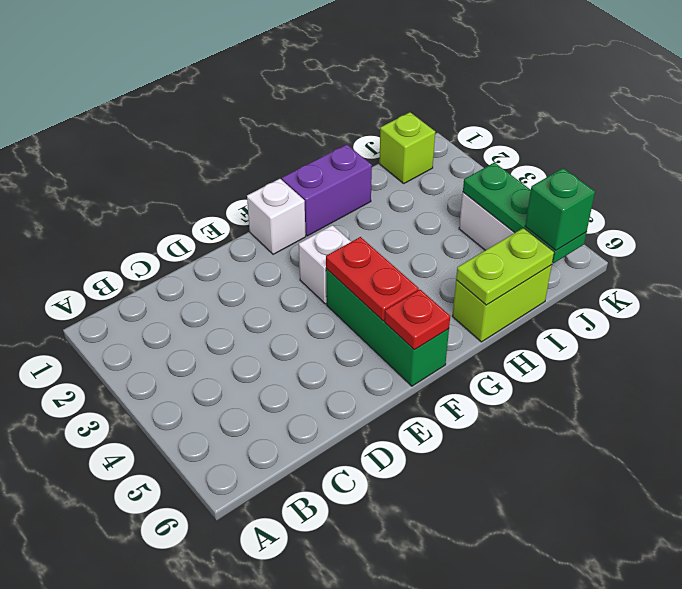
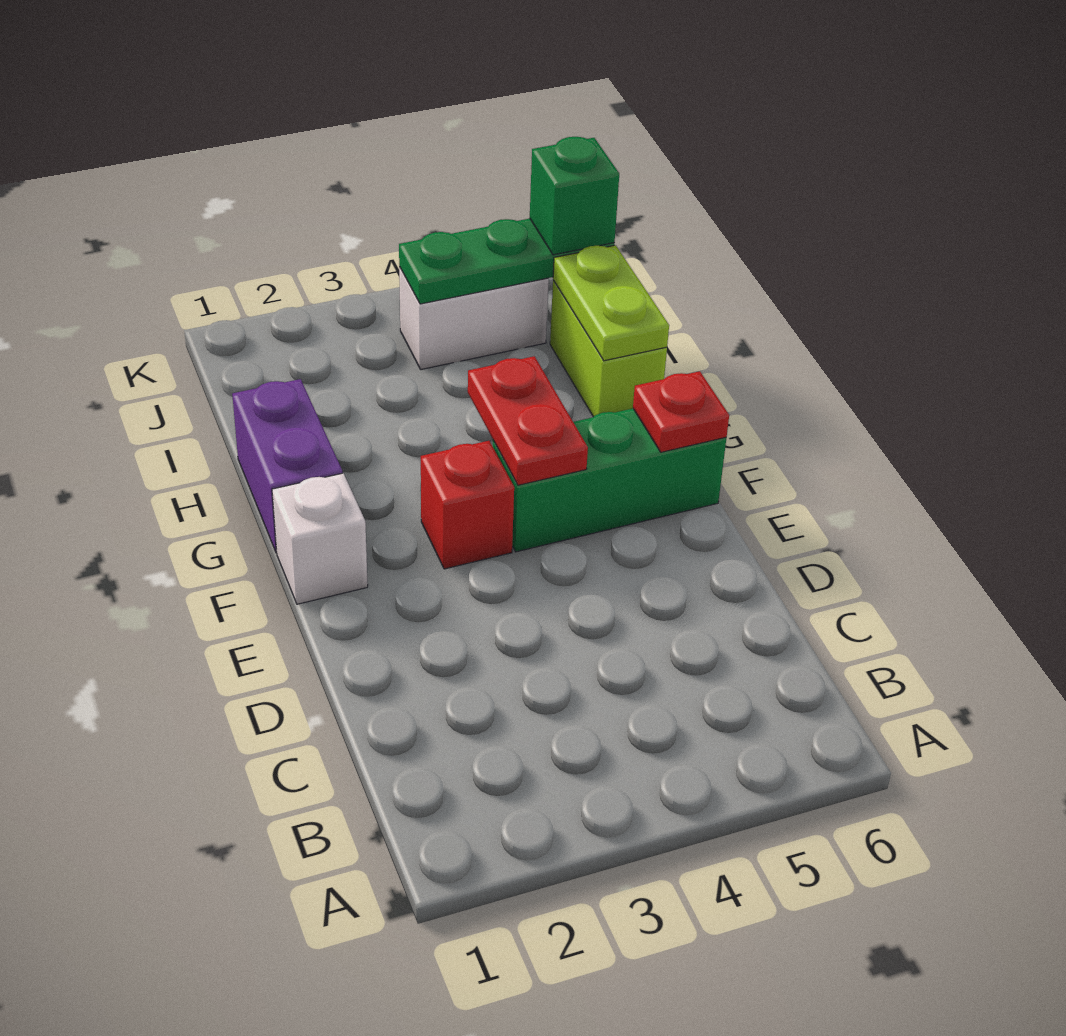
white 1x1 brick [299,225,351,304] -> red 1x1 brick [421,441,514,569]
red 1x2 plate [326,237,419,321] -> red 1x2 plate turned to [468,356,588,485]
lime 1x1 brick [379,112,435,183] -> none

